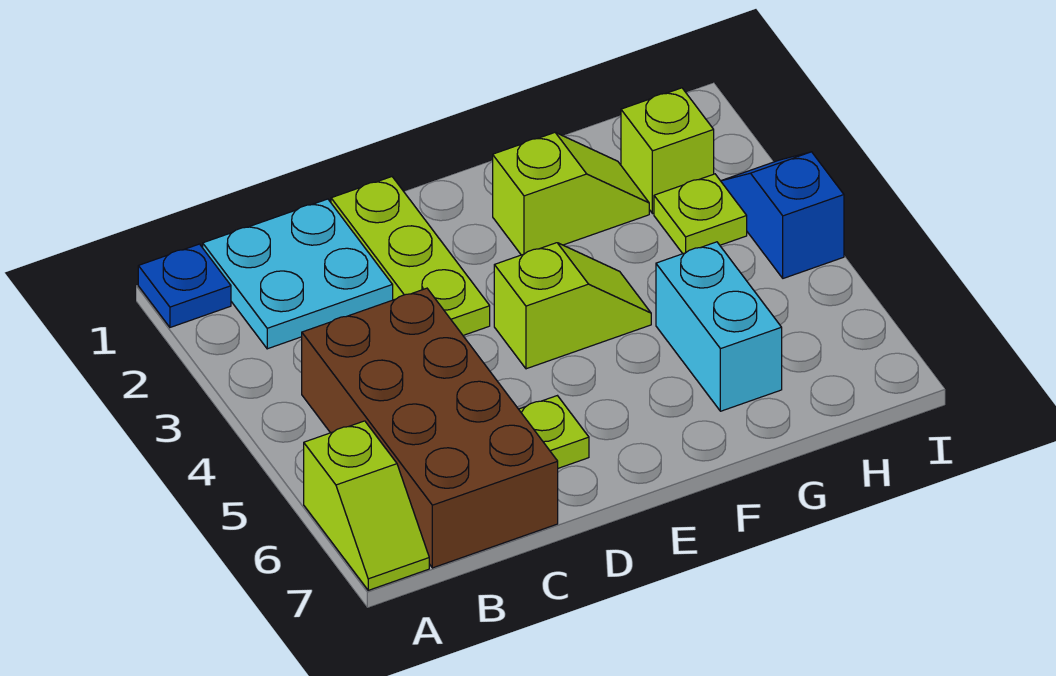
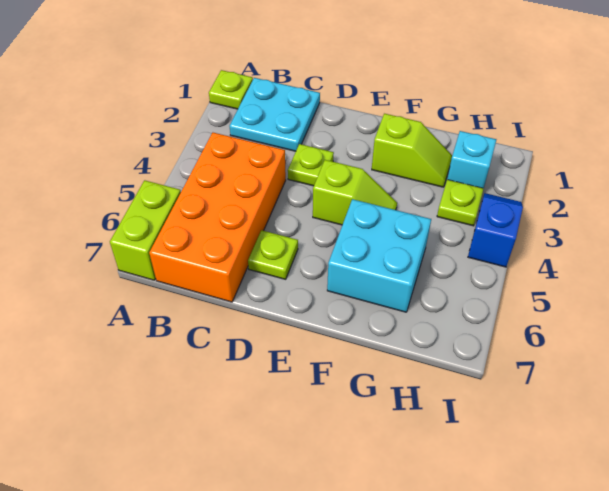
blue 1x1 plate [138,244,231,327] -> lime 1x1 plate [209,70,253,109]
lime 1x2 slope [304,421,429,590] -> lime 1x2 brick [110,180,181,280]
brown 2x4 brick [302,288,558,568] -> orange 2x4 brick [149,133,286,302]
lime 1x3 plate [331,177,490,335] -> lime 1x1 plate [288,144,334,186]
cyan 1x2 brick [656,242,782,411] -> cyan 2x2 brick [327,199,431,312]
lime 1x1 brick [621,88,714,214] -> cyan 1x1 brick [447,131,496,188]

